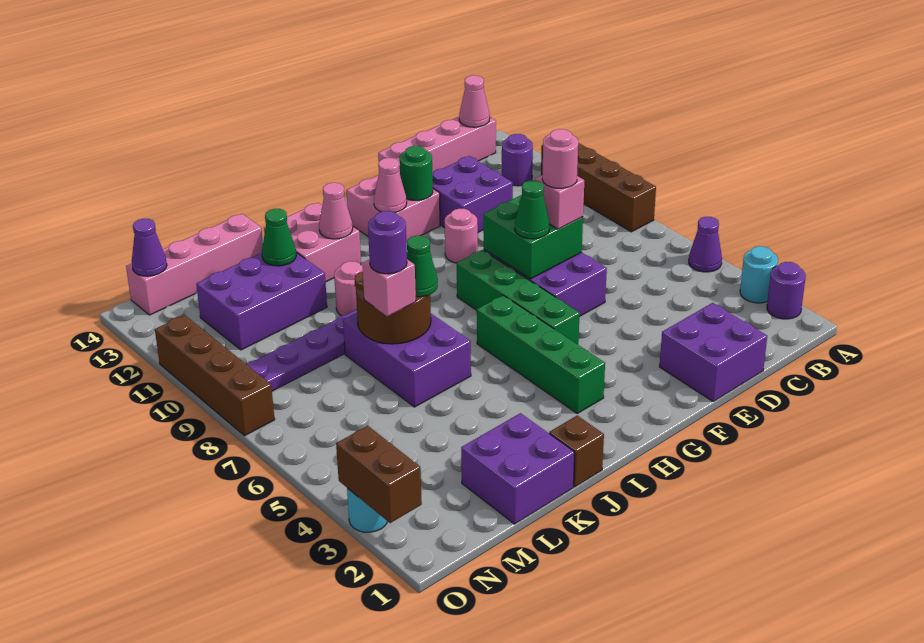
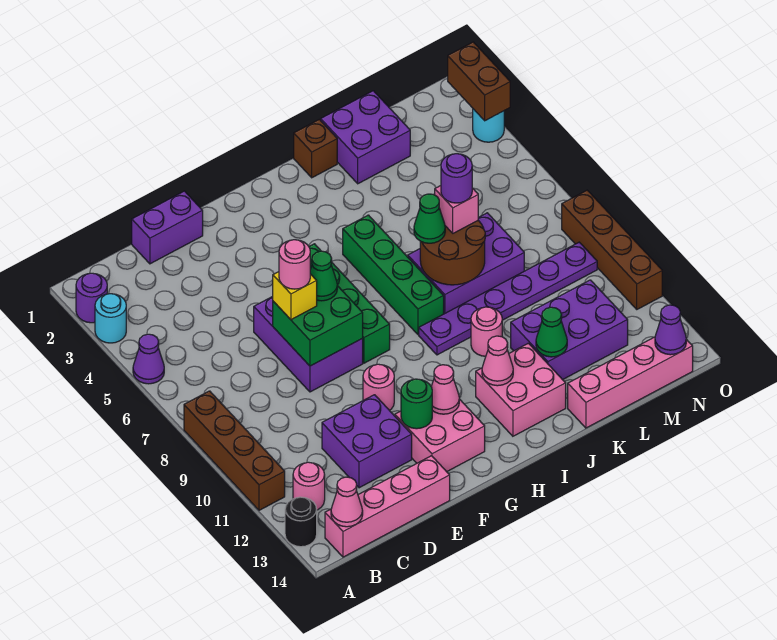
none -> black 1x1 round brick [285,497,317,547]
purple 1x1 round brick [502,134,533,186] -> pink 1x1 round brick [293,462,325,510]
purple 2x2 brick [660,303,767,401] -> purple 1x2 brick [132,191,203,264]
pink 1x1 brick [535,175,584,229] -> yellow 1x1 brick [273,272,317,320]
green 1x4 brick [477,295,605,413] -> green 1x4 brick moved to [343,215,444,334]
purple 2x3 brick [343,313,471,407] -> purple 2x3 brick turned to [408,213,524,314]

